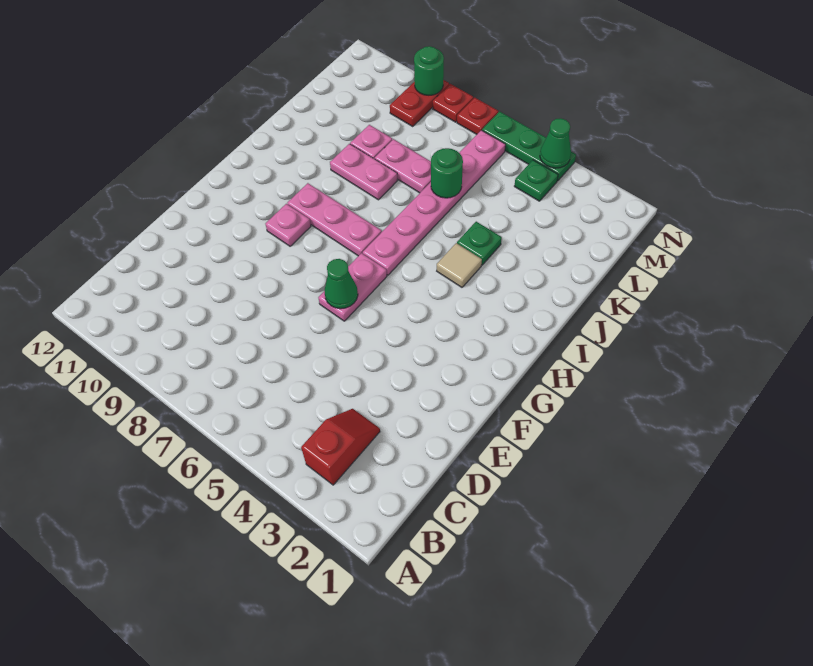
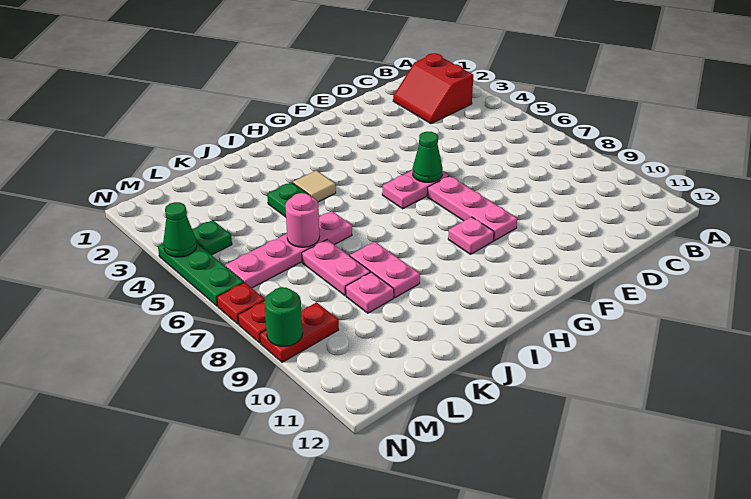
red 1x2 slope [301,409,380,485] -> red 2x2 slope [393,53,473,124]
pink 1x6 plate [363,130,506,275] -> pink 1x4 plate [225,211,352,288]
pink 1x3 plate [287,183,382,256] -> pink 1x3 plate moved to [427,176,517,241]
green 1x1 round brick [431,148,463,198] -> pink 1x1 round brick [285,193,319,247]

